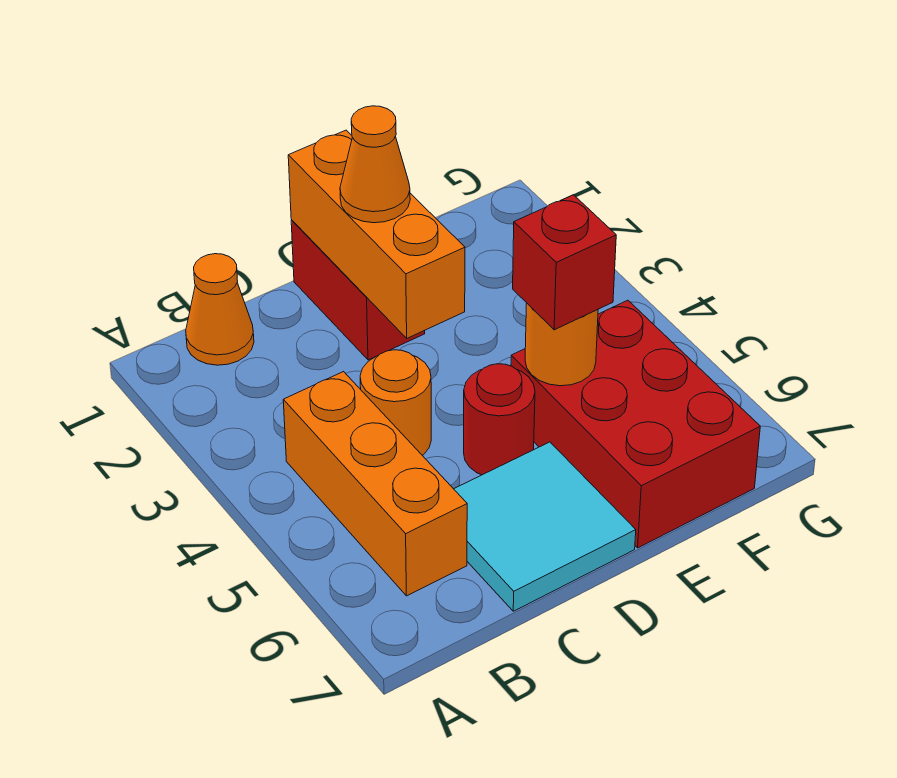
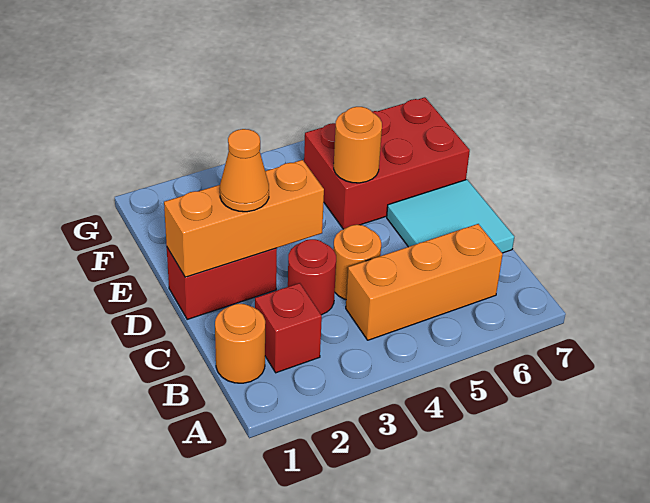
orange 1x1 cone [186,254,254,365] -> orange 1x1 round brick [215,304,265,383]
red 1x1 round brick [464,364,535,475] -> red 1x1 round brick moved to [288,239,336,315]
red 1x1 brick [513,195,616,330] -> red 1x1 brick moved to [255,283,322,373]

